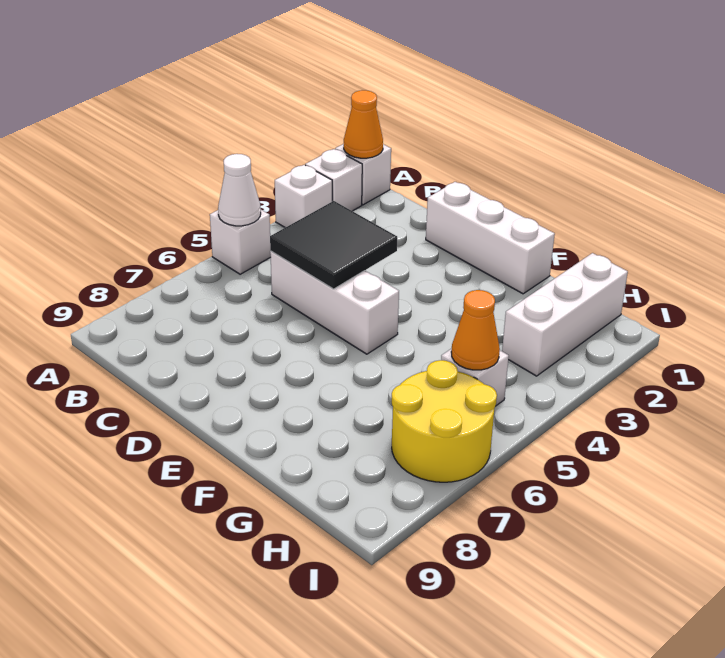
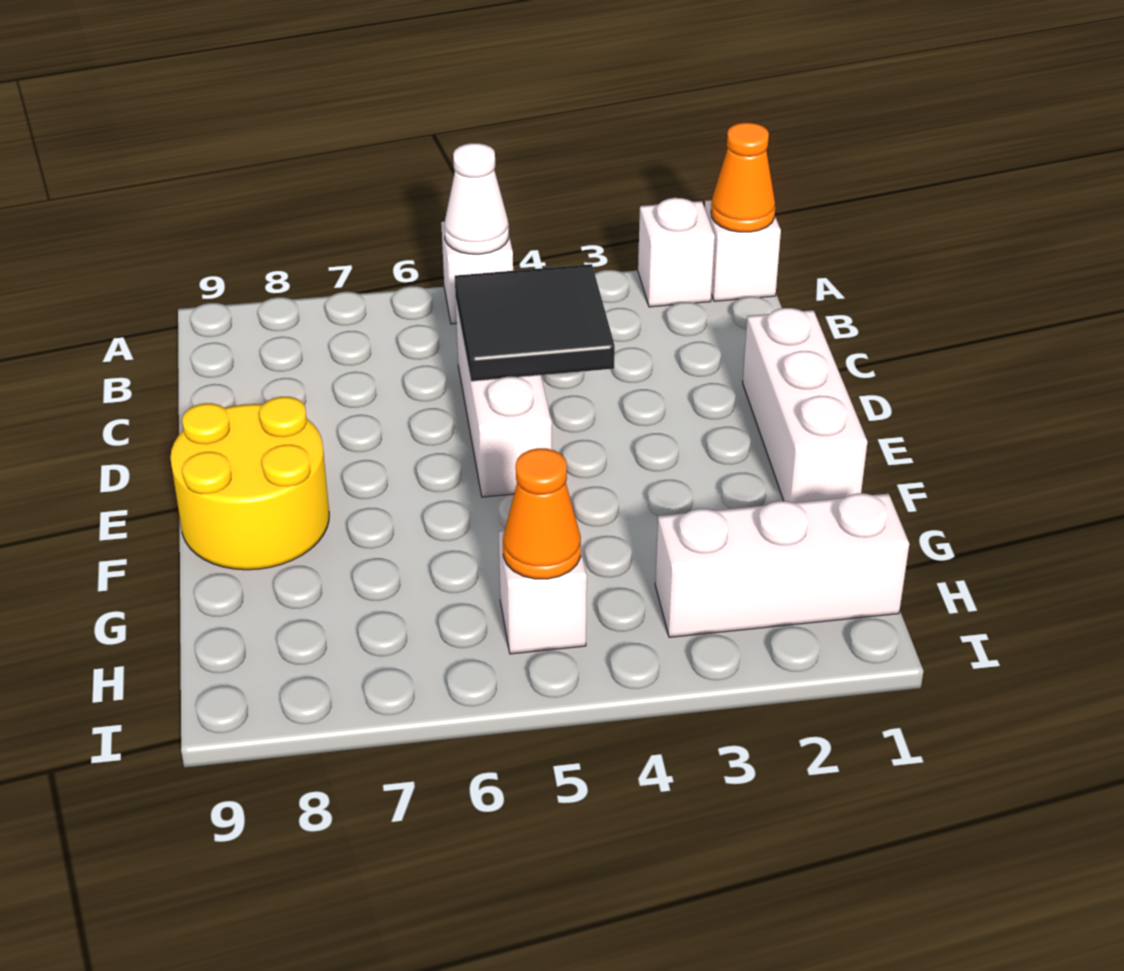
white 1x1 brick [275,165,332,228] -> none
yellow 2x2 round brick [392,360,497,482] -> yellow 2x2 round brick moved to [170,397,329,570]

